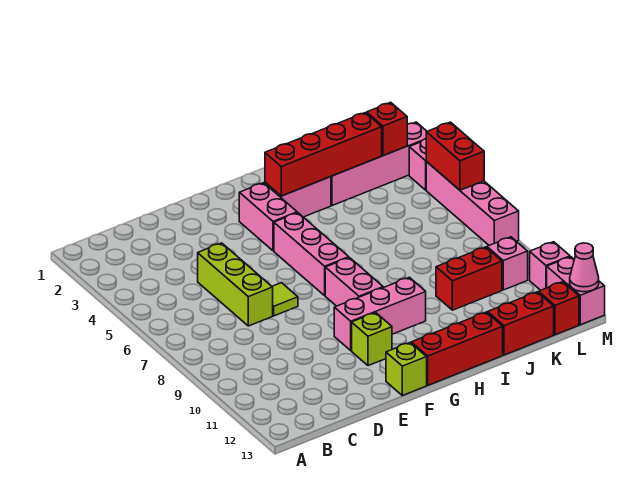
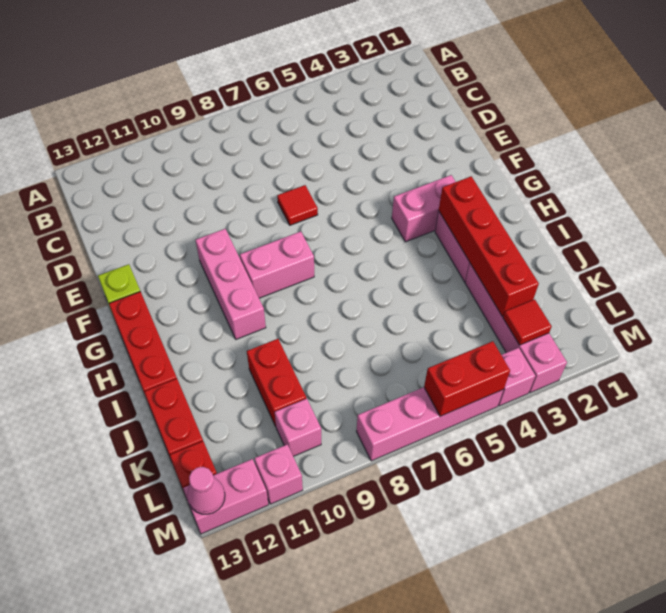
lime 1x3 brick [198,243,273,326] -> none
lime 1x1 tile [272,283,298,316] -> red 1x1 tile [277,185,318,225]
lime 1x1 brick [352,313,392,366] -> none
pink 1x3 brick [274,213,349,295] -> none
red 1x1 brick [367,102,407,156] -> red 1x1 tile [503,299,552,345]

